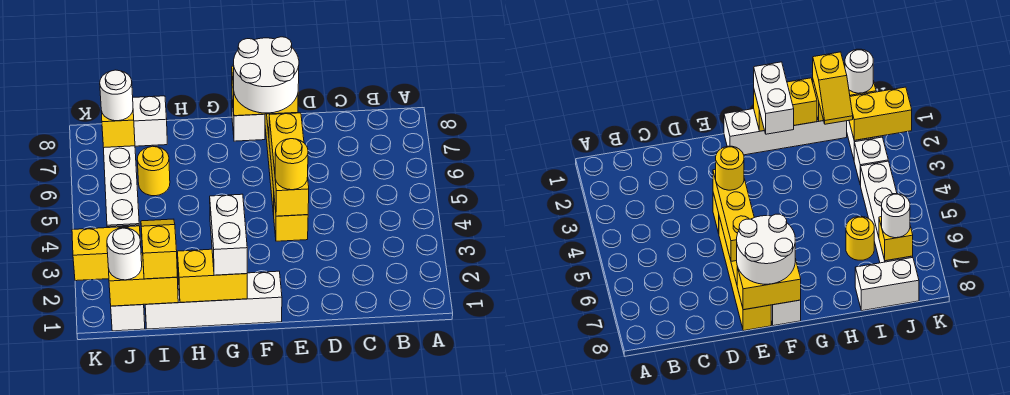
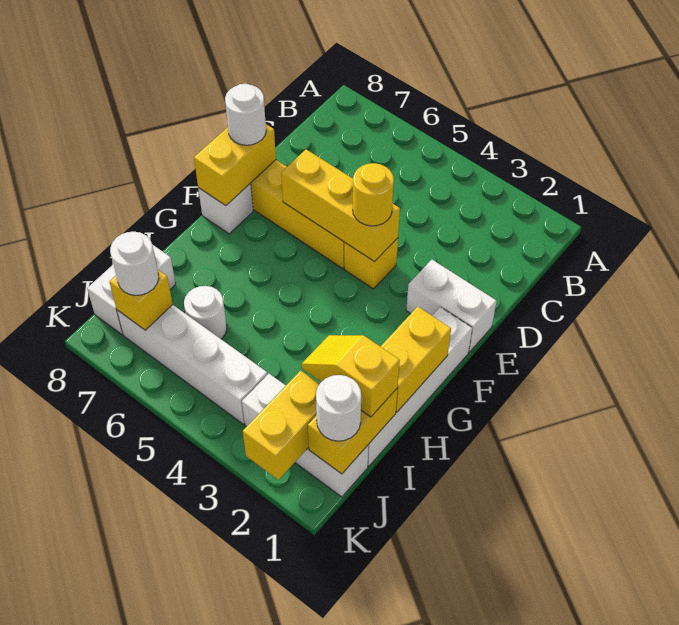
white 2x2 round brick [233,37,299,113] -> white 1x1 round brick [225,84,266,145]
white 1x2 brick [210,194,247,275] -> white 1x2 brick moved to [406,260,497,352]
yellow 1x1 round brick [137,146,170,196] -> white 1x1 round brick [184,286,227,339]

